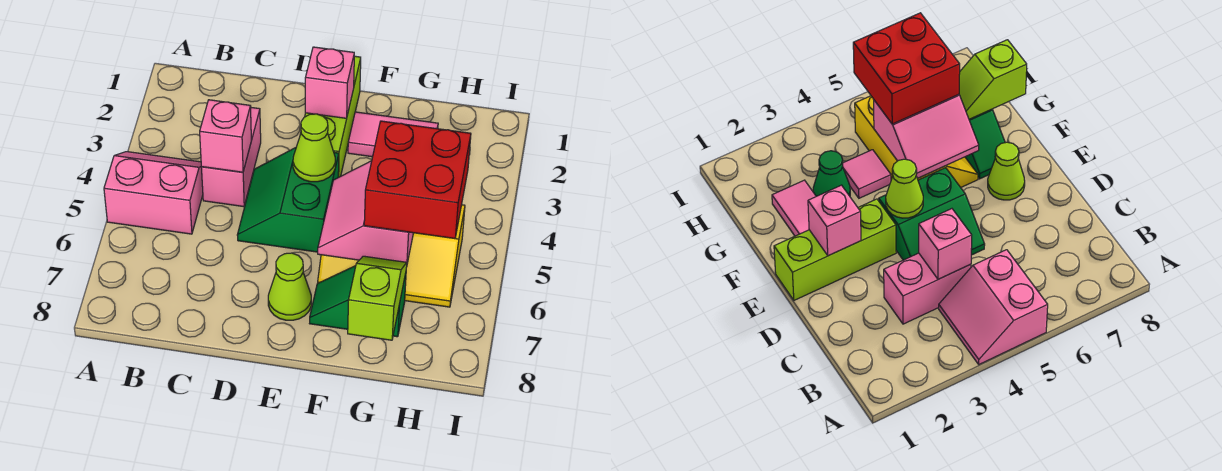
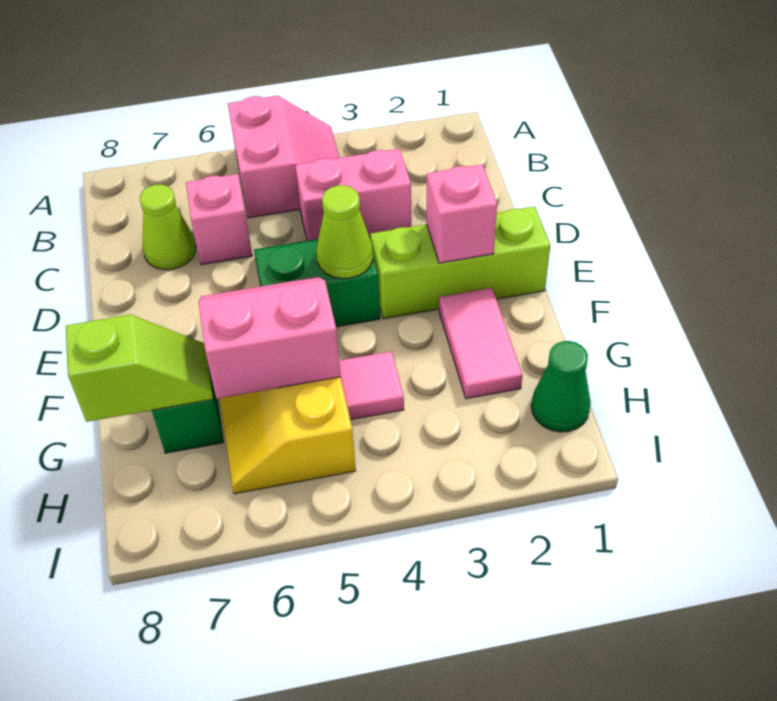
pink 1x1 brick [200,100,251,172] -> pink 1x1 brick moved to [186,174,252,265]
lime 1x1 cone [268,253,311,320] -> lime 1x1 cone moved to [140,184,196,270]
green 1x1 cone [813,151,850,196] -> green 1x1 cone moved to [531,341,591,432]
red 2x2 brick [364,121,471,239] -> none

